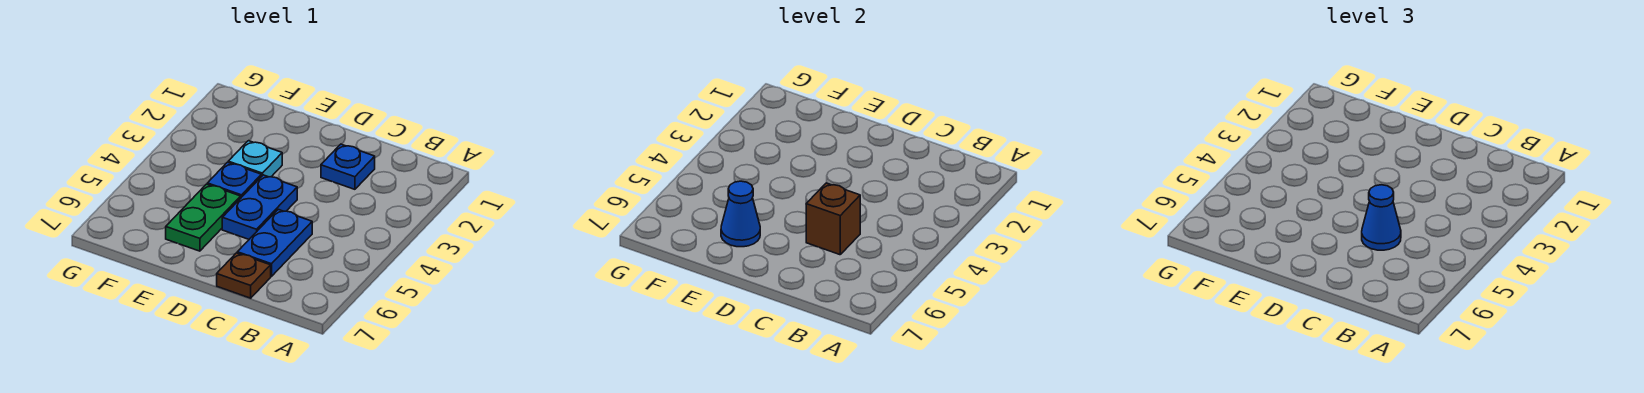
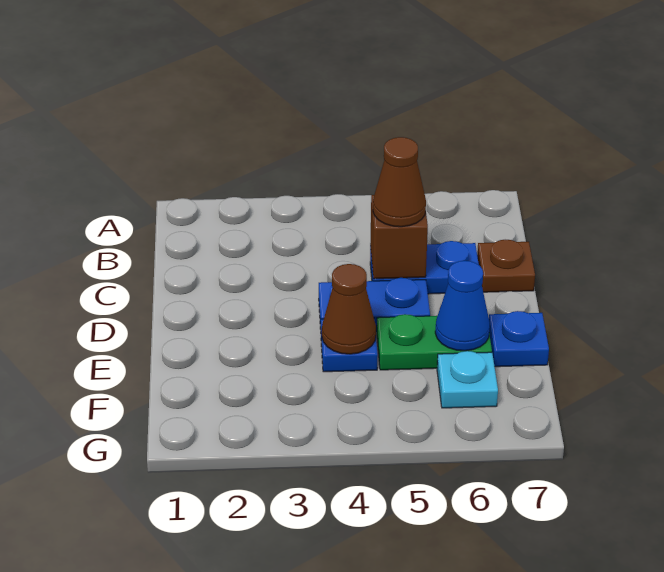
blue 1x1 plate [321,144,375,189] -> blue 1x1 plate moved to [489,311,549,367]
blue 1x1 cone [1362,185,1401,250] -> brown 1x1 cone [373,137,426,227]
cyan 1x1 plate [228,141,282,177] -> cyan 1x1 plate moved to [437,351,498,408]
none -> brown 1x1 cone [322,264,376,354]

